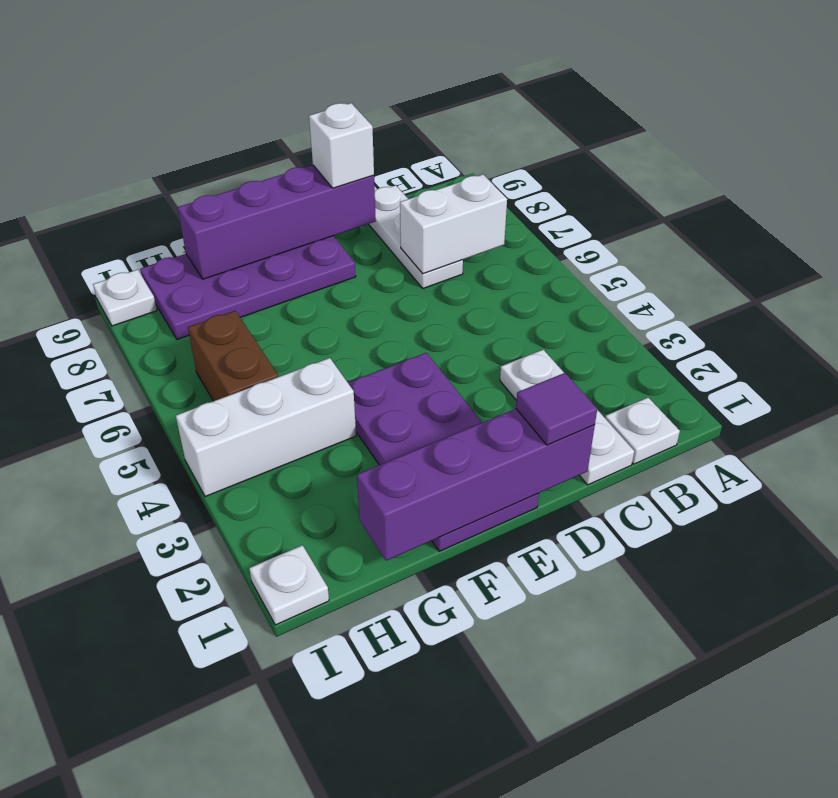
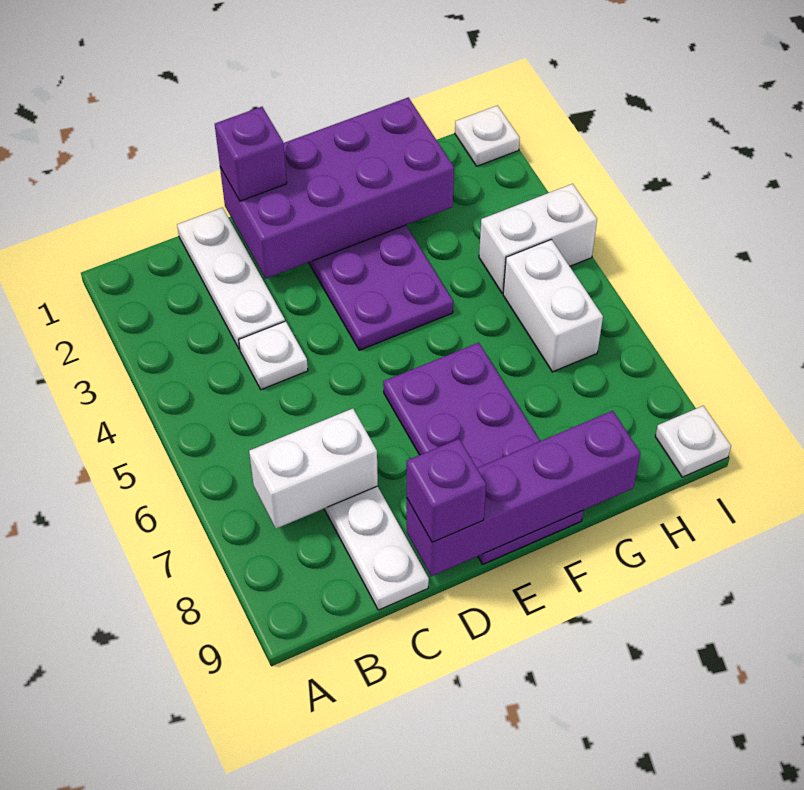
white 1x1 plate [605,398,680,464] -> white 1x1 plate moved to [239,321,308,390]
purple 1x4 brick [357,409,595,561] -> purple 2x4 brick [220,97,454,279]
purple 1x1 tile [516,373,597,445] -> purple 1x1 brick [215,107,287,201]
white 1x1 brick [309,103,374,188] -> purple 1x1 brick [407,439,486,542]
purple 2x4 plate [140,236,356,340] -> purple 2x4 plate turned to [383,343,583,564]
white 1x3 brick [176,358,356,497] -> white 1x2 brick [479,184,597,293]
brown 1x2 brick [188,311,278,401] -> white 1x2 brick [503,240,603,372]

